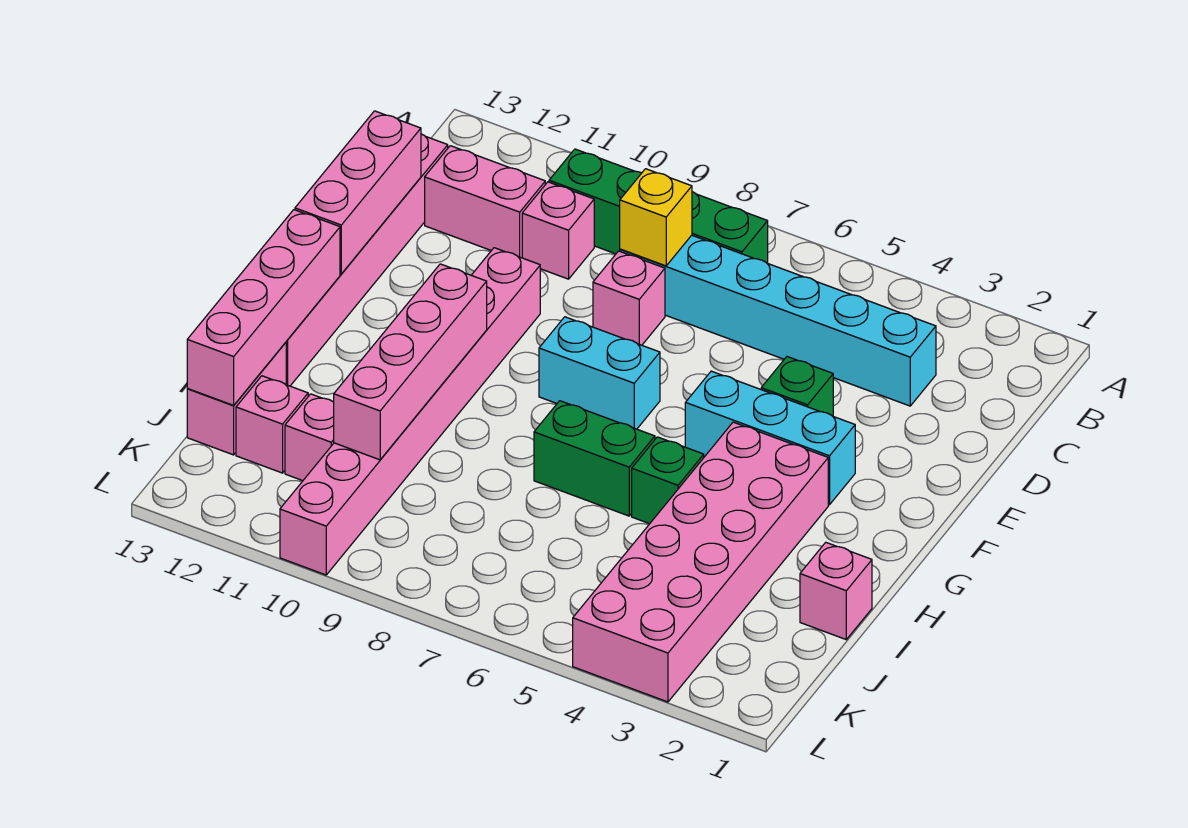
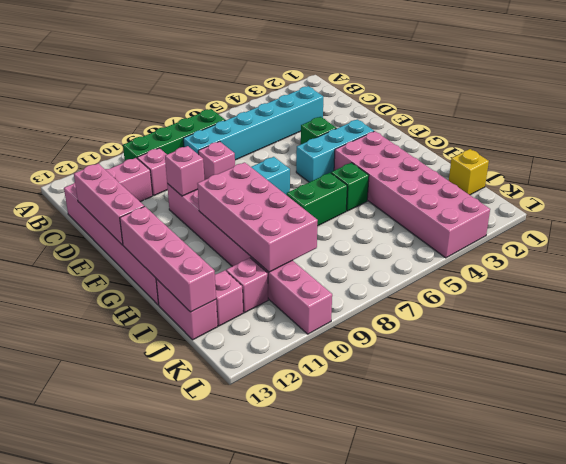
yellow 1x1 brick [620,169,692,266] -> yellow 1x1 brick moved to [449,149,489,195]
pink 1x4 brick [334,264,487,460] -> pink 2x4 brick [197,162,318,272]
pink 1x1 brick [800,542,872,639] -> pink 1x1 brick moved to [165,146,204,196]

